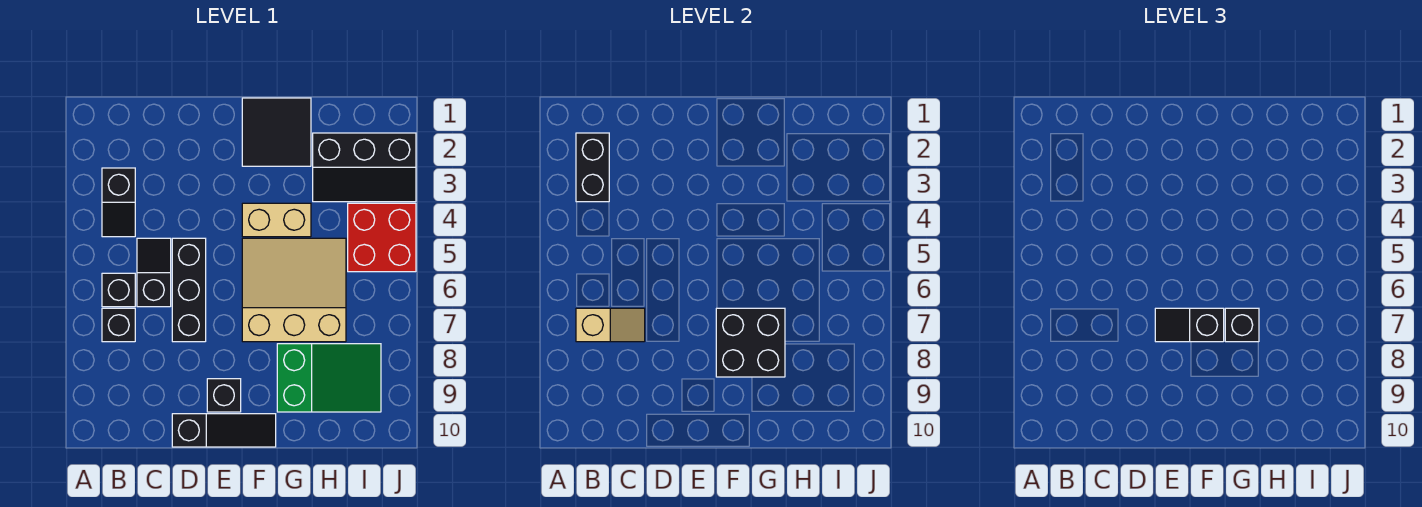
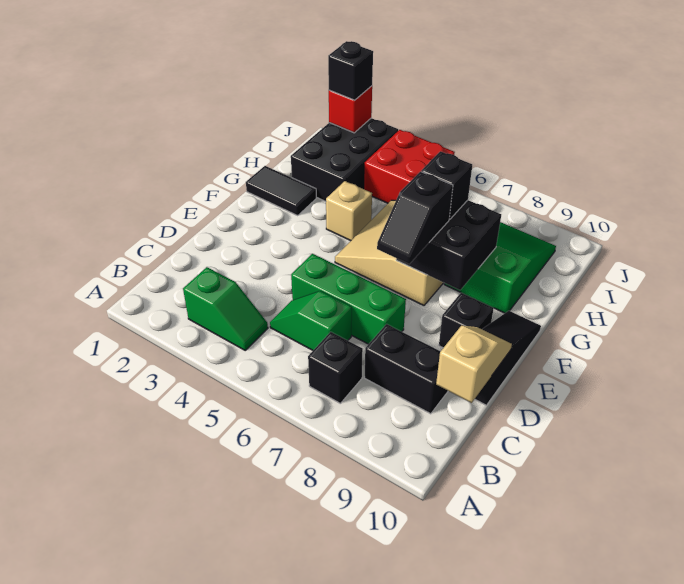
black 1x2 brick [576,133,609,202] -> black 1x2 brick moved to [364,324,448,414]
black 1x2 slope [102,168,135,237] -> green 1x2 slope [183,267,268,350]
black 1x1 brick [102,273,135,307] -> black 1x1 brick moved to [328,41,373,100]
tan 1x2 slope [576,308,645,342] -> tan 1x2 slope moved to [436,326,512,403]
black 1x2 slope [137,238,171,307] -> green 1x2 slope [270,291,352,350]
black 1x3 brick [172,238,206,342] -> green 1x3 brick [291,254,406,344]
black 2x2 tile [242,98,311,166] -> black 1x2 tile [246,166,316,215]
tan 1x2 brick [242,203,311,237] -> tan 1x1 brick [326,181,372,241]
black 2x3 slope [313,133,416,202] -> black 2x3 brick [291,118,398,201]
none -> red 1x1 brick [329,86,372,133]

